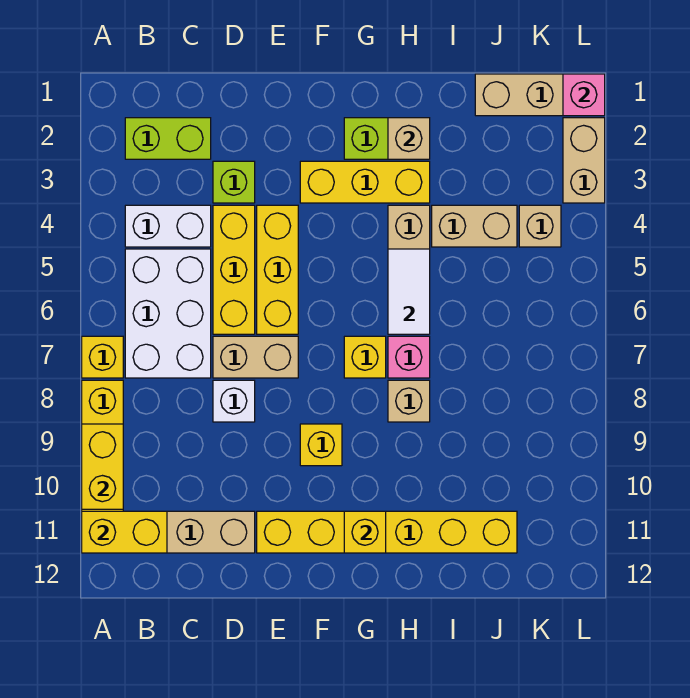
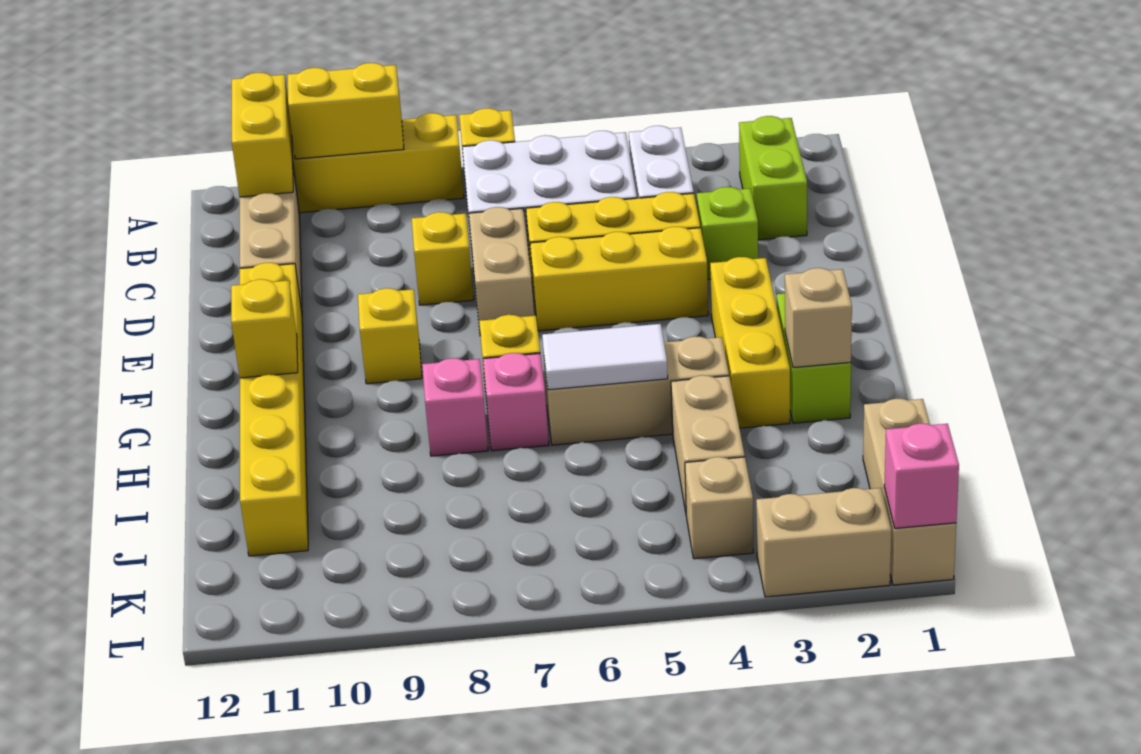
white 1x1 brick [213,380,255,422] -> yellow 1x1 brick [412,212,474,305]
tan 1x1 brick [388,380,430,422] -> pink 1x1 brick [422,358,488,456]

